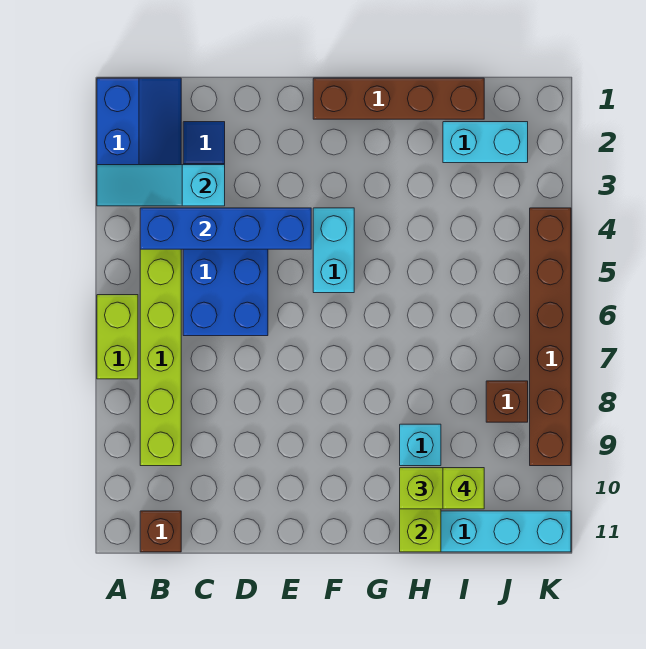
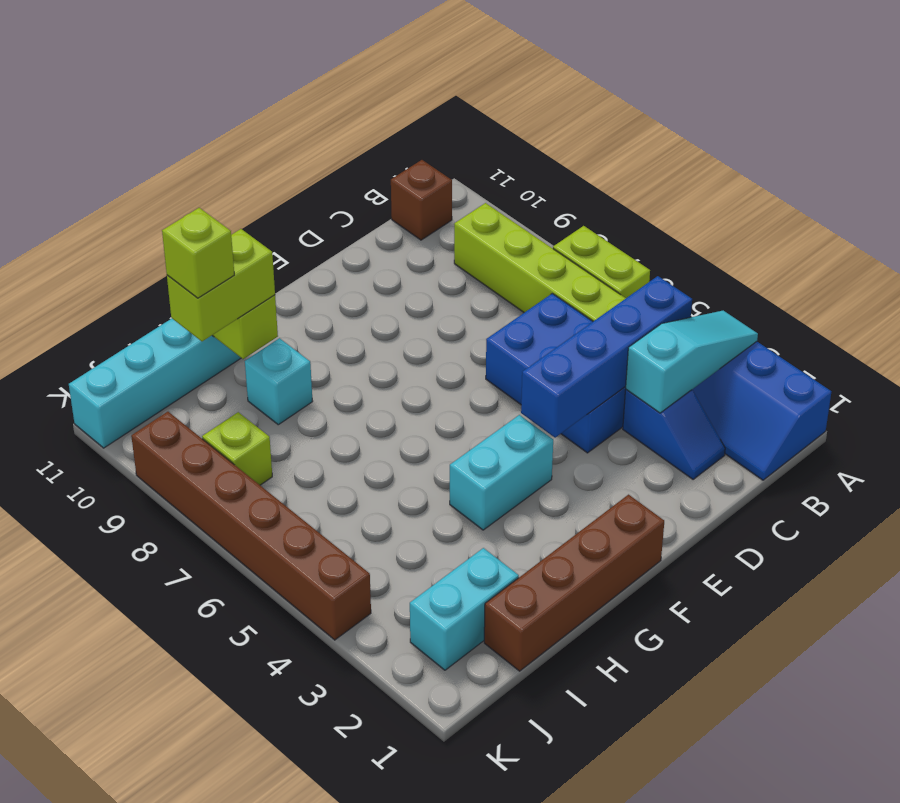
cyan 1x2 brick [313,208,354,293] -> cyan 1x2 brick turned to [450,415,553,530]
brown 1x1 brick [486,381,528,422] -> lime 1x1 brick [202,412,272,485]

